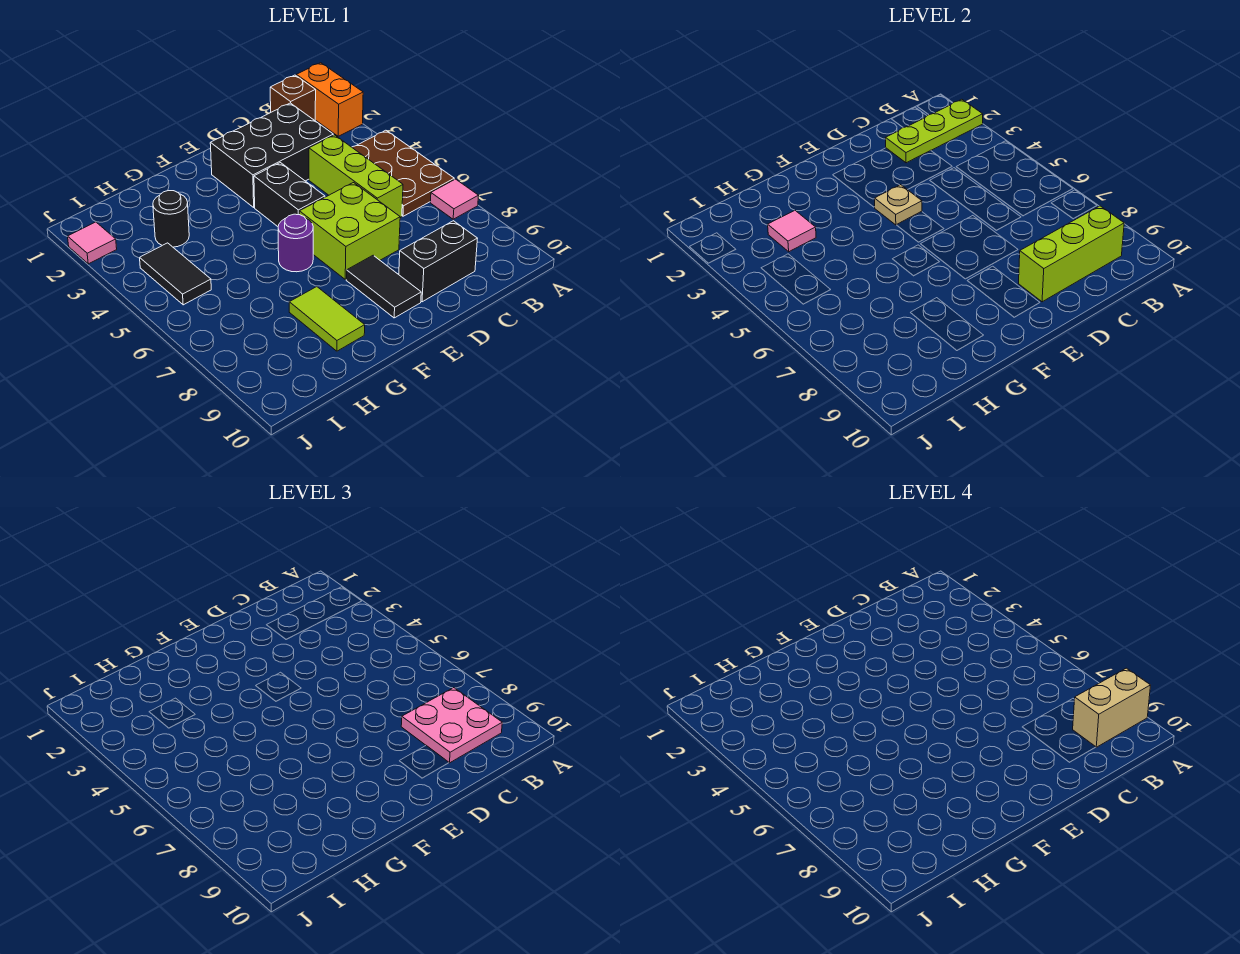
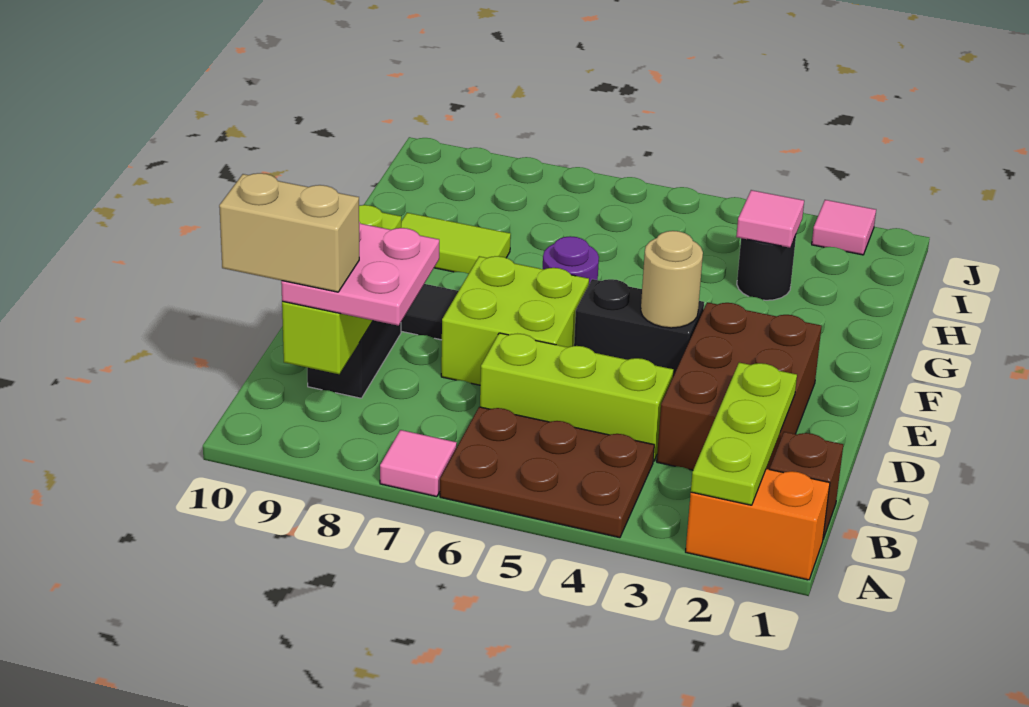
tan 1x2 brick [1073,668,1151,747] -> tan 1x2 brick turned to [219,173,359,292]
black 2x3 brick [210,103,333,207] -> brown 2x3 brick [657,302,822,470]
tan 1x1 plate [875,185,922,225] -> tan 1x1 round brick [641,231,703,328]
black 1x2 tile [140,243,211,305] -> none

